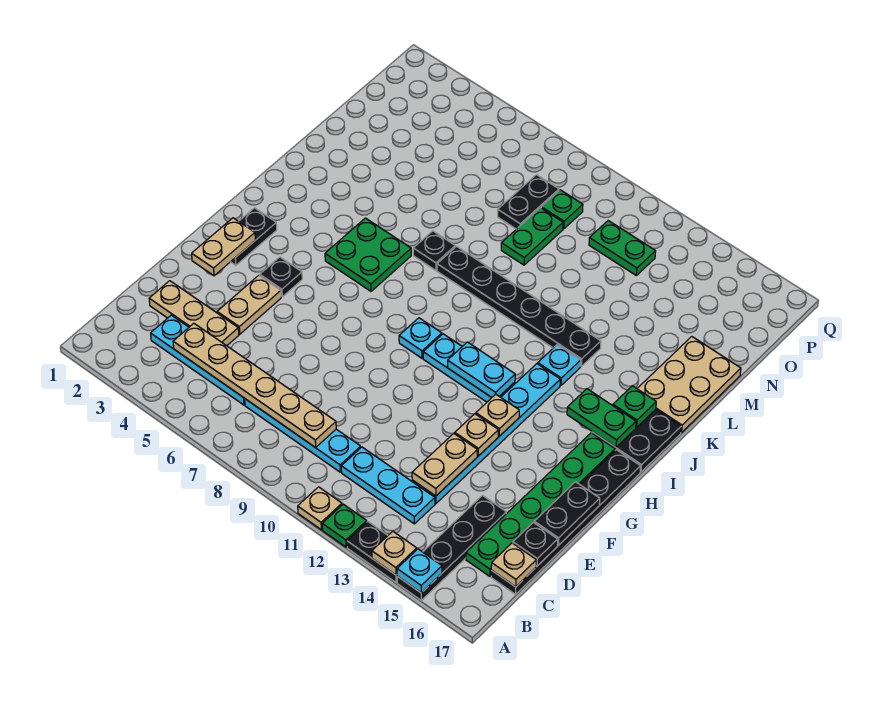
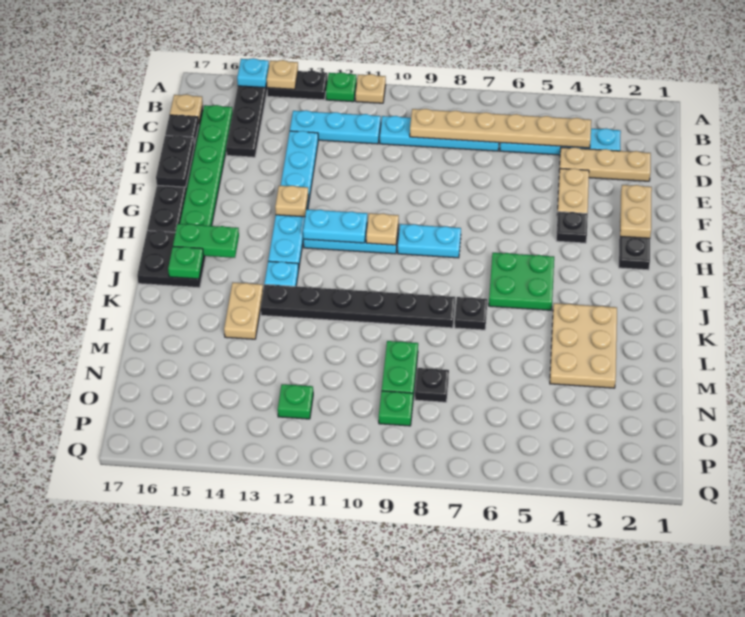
tan 1x2 plate [412,434,477,496] -> tan 1x2 plate moved to [224,283,263,339]
tan 1x1 plate [455,414,499,456] -> tan 1x1 plate moved to [366,213,399,245]
cyan 1x1 plate [399,318,442,358] -> cyan 1x2 plate [398,224,461,258]
tan 2x3 plate [637,337,741,433] -> tan 2x3 plate moved to [550,303,617,388]
black 1x2 plate [498,175,559,229] -> black 1x1 plate [415,368,449,402]
green 1x2 plate [589,221,656,275] -> green 1x1 plate [278,384,313,419]

